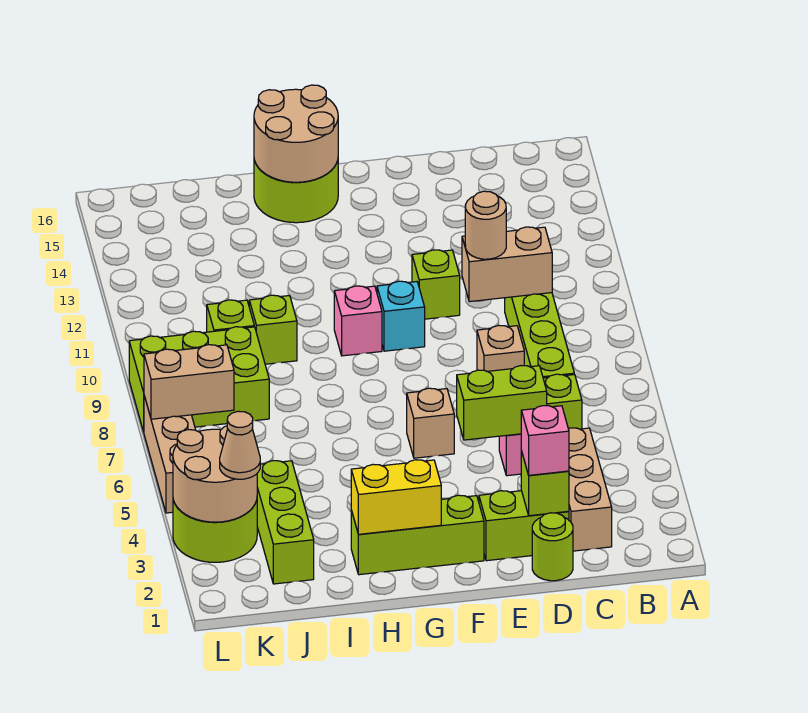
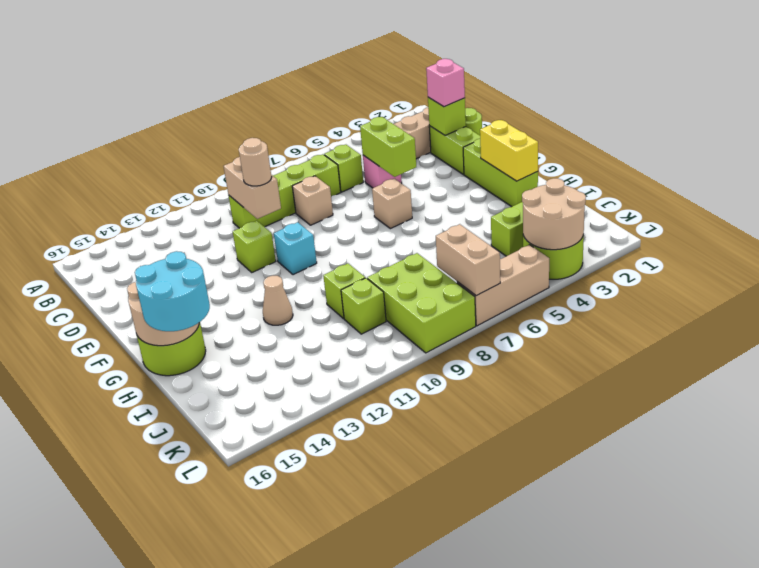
pink 1x1 brick [334,286,382,356] -> none
none -> cyan 2x2 round brick [135,251,210,331]
tan 1x1 cone [220,411,260,479] -> tan 1x1 cone moved to [263,276,293,325]

